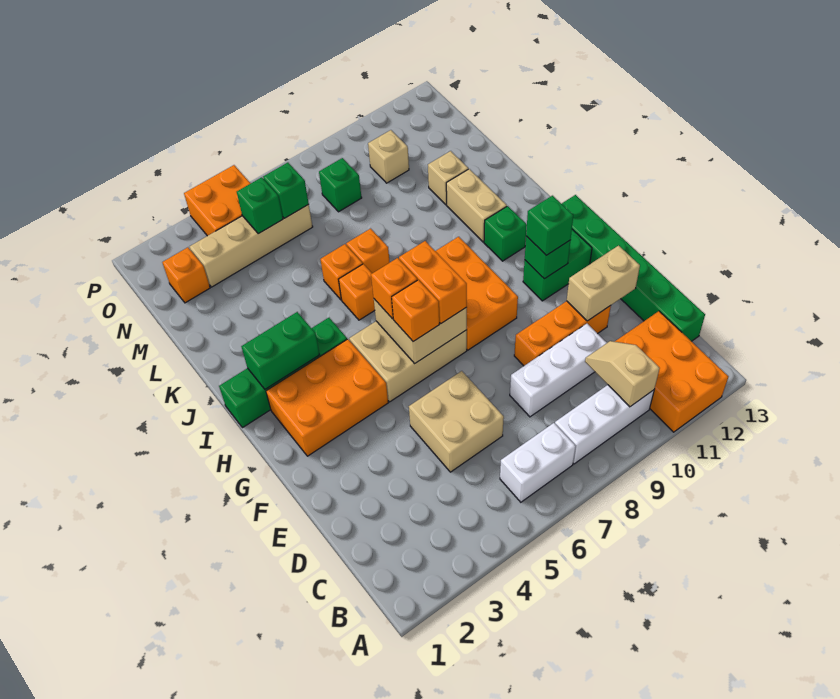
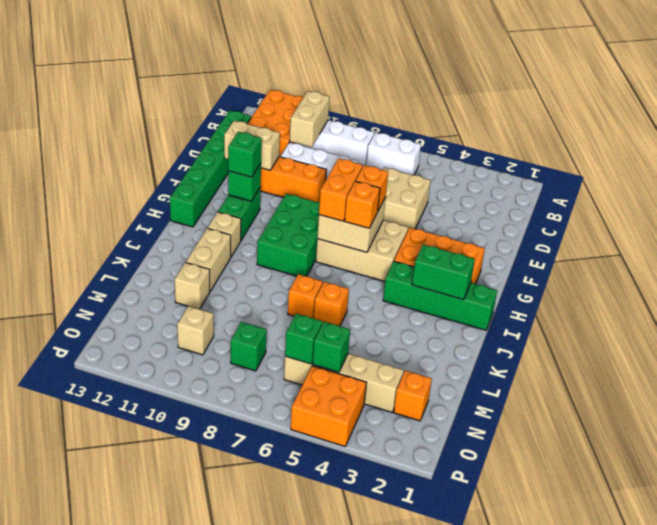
tan 1x2 slope [585,341,660,407] -> tan 1x2 brick [290,91,330,147]
orange 2x3 brick [436,237,518,350] -> green 2x3 brick [257,194,320,276]
green 1x2 brick [523,229,592,301] -> green 1x2 brick turned to [218,187,261,240]
green 1x1 brick [484,206,527,261] -> tan 1x1 brick [208,212,241,257]
orange 1x1 brick [339,264,375,320] -> none

